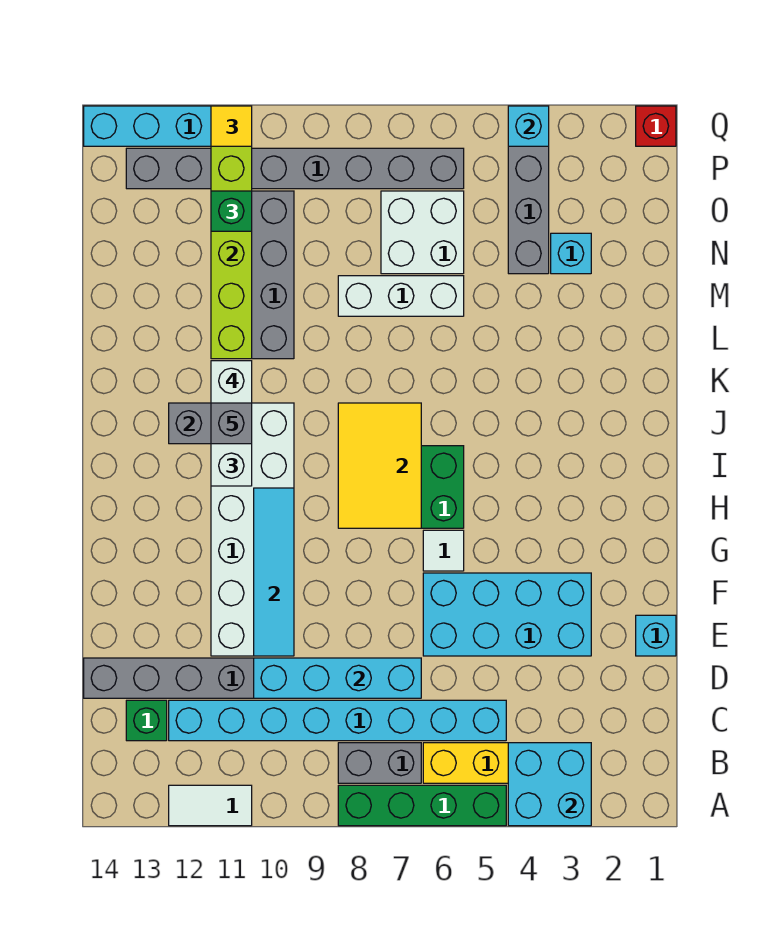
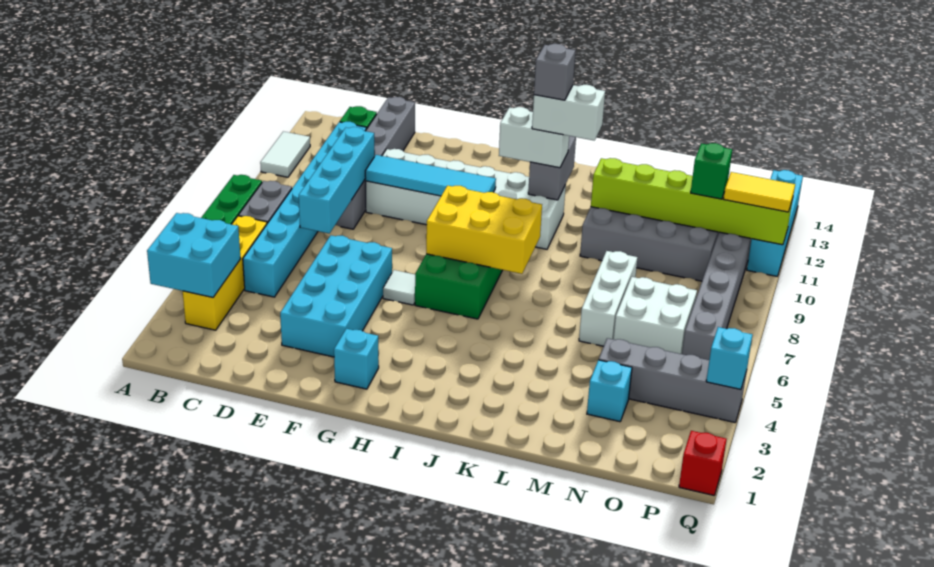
cyan 1x1 brick [636,615,676,656] -> cyan 1x1 brick moved to [334,329,379,389]
yellow 2x3 tile [338,403,421,528] -> yellow 2x3 brick [426,186,542,274]
yellow 1x1 tile [211,106,252,146] -> yellow 1x2 tile [723,172,795,212]

